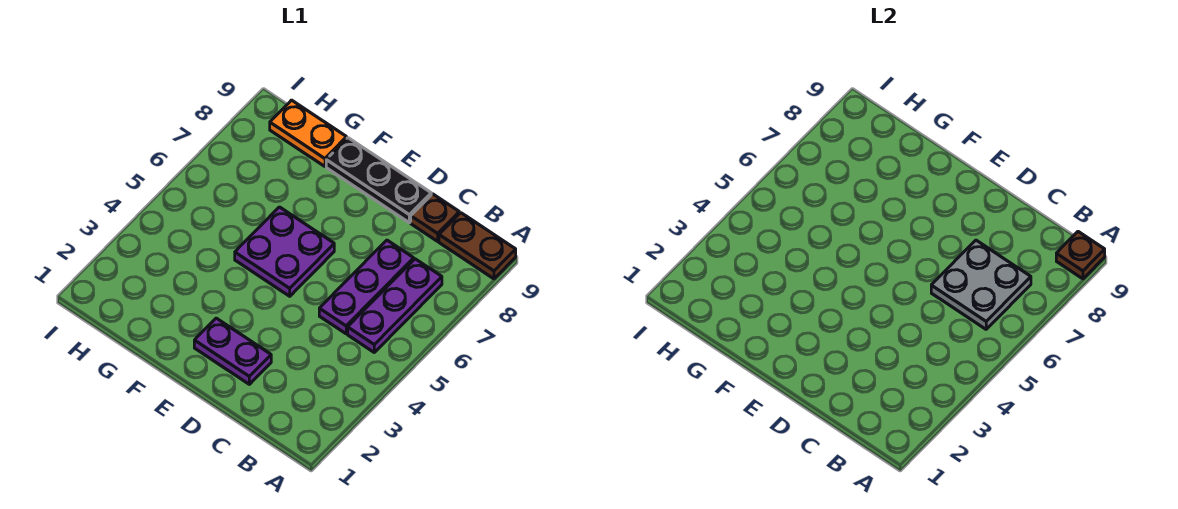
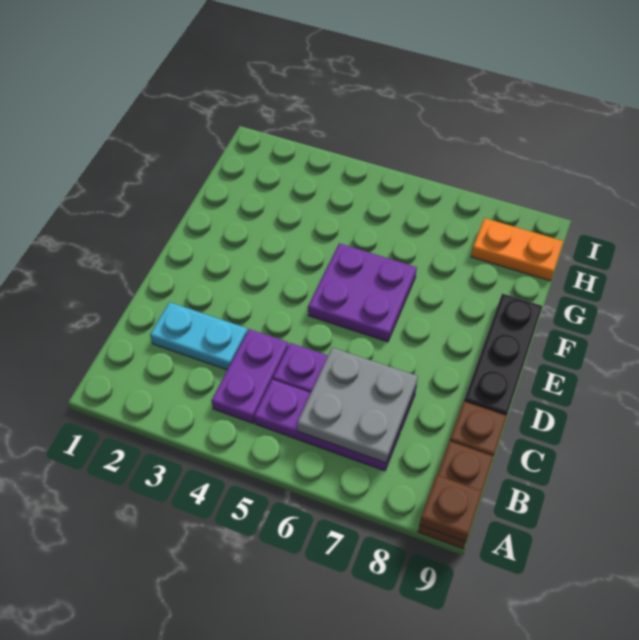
none -> cyan 1x2 plate [150,302,247,370]
purple 1x2 plate [194,318,271,384] -> purple 1x2 plate moved to [211,329,288,423]
orange 1x2 plate [270,100,347,166] -> orange 1x2 plate turned to [471,218,564,281]

